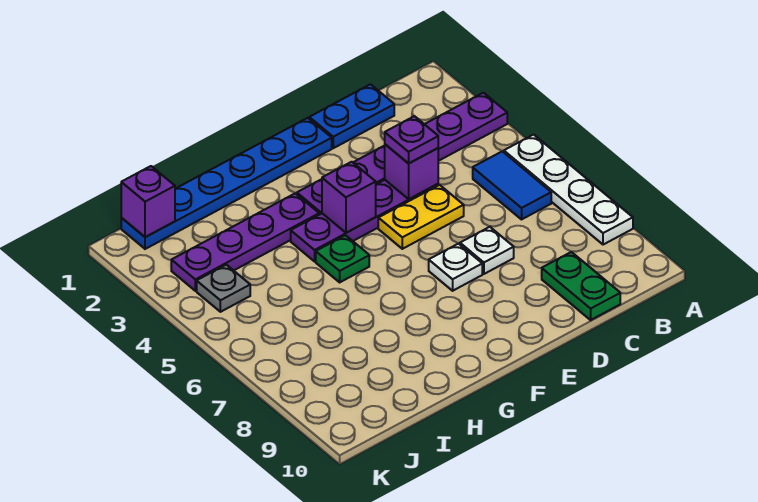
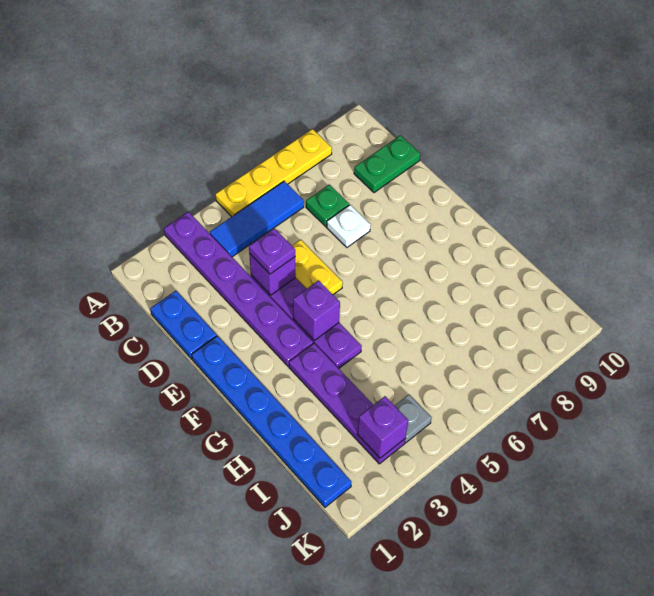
white 1x4 plate [504,135,633,245] -> yellow 1x4 plate [215,129,332,217]
blue 1x2 tile [473,151,551,219] -> blue 1x3 tile [210,181,304,257]
white 1x1 plate [429,244,482,291] -> none
green 1x1 plate [316,235,369,282] -> green 1x1 plate moved to [306,184,349,227]
purple 1x1 brick [121,166,175,237] -> purple 1x1 brick moved to [358,396,408,458]

